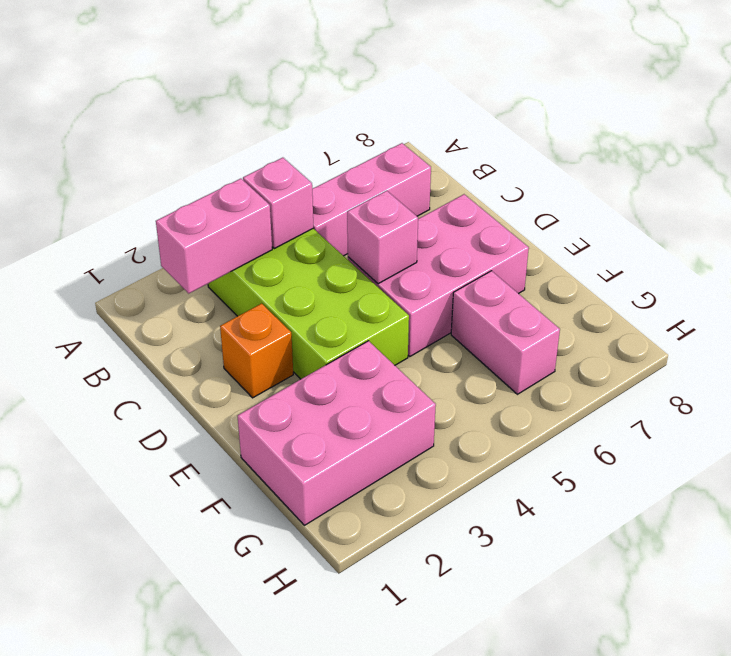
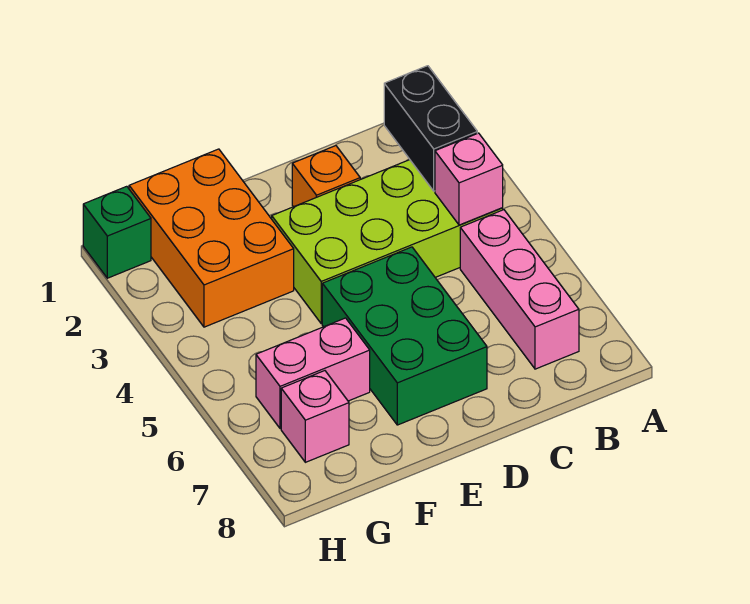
pink 1x2 brick [156,179,272,293] -> black 1x2 brick [384,66,477,191]
pink 2x3 brick [348,194,529,356] -> green 2x3 brick [322,247,487,425]
pink 1x1 brick [347,191,418,284] -> pink 1x1 brick moved to [281,371,349,462]
pink 2x3 brick [238,341,436,525] -> orange 2x3 brick [129,149,294,327]
none -> green 1x1 brick [83,186,151,278]

